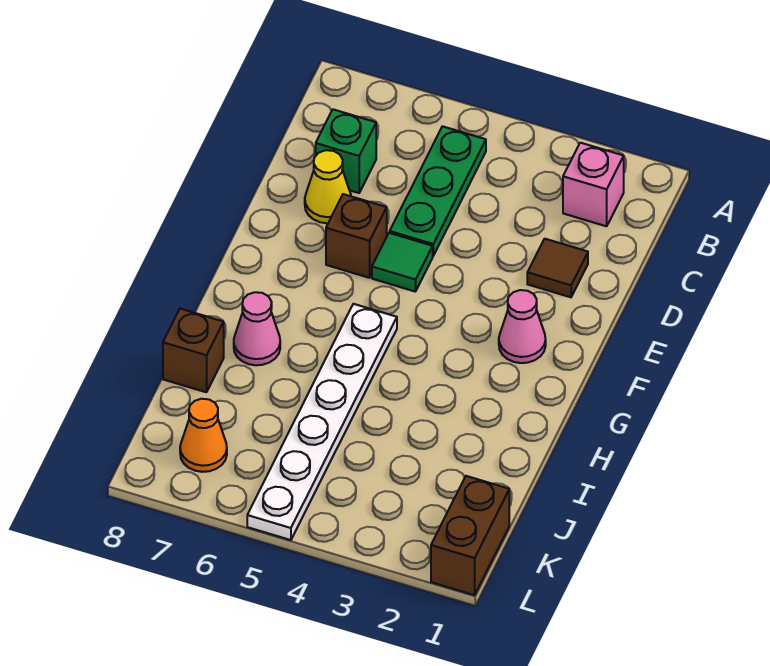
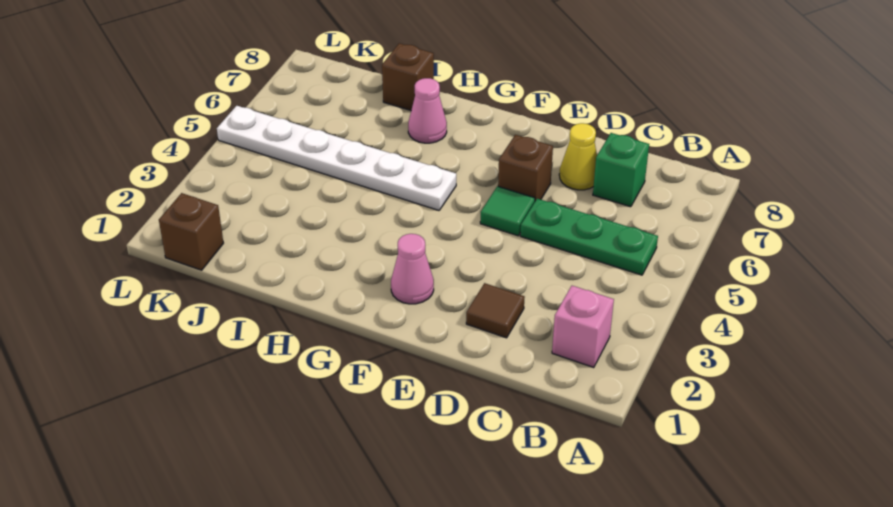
brown 1x2 brick [431,476,509,595] -> brown 1x1 brick [159,193,223,270]
orange 1x1 cone [180,399,227,472] -> none

